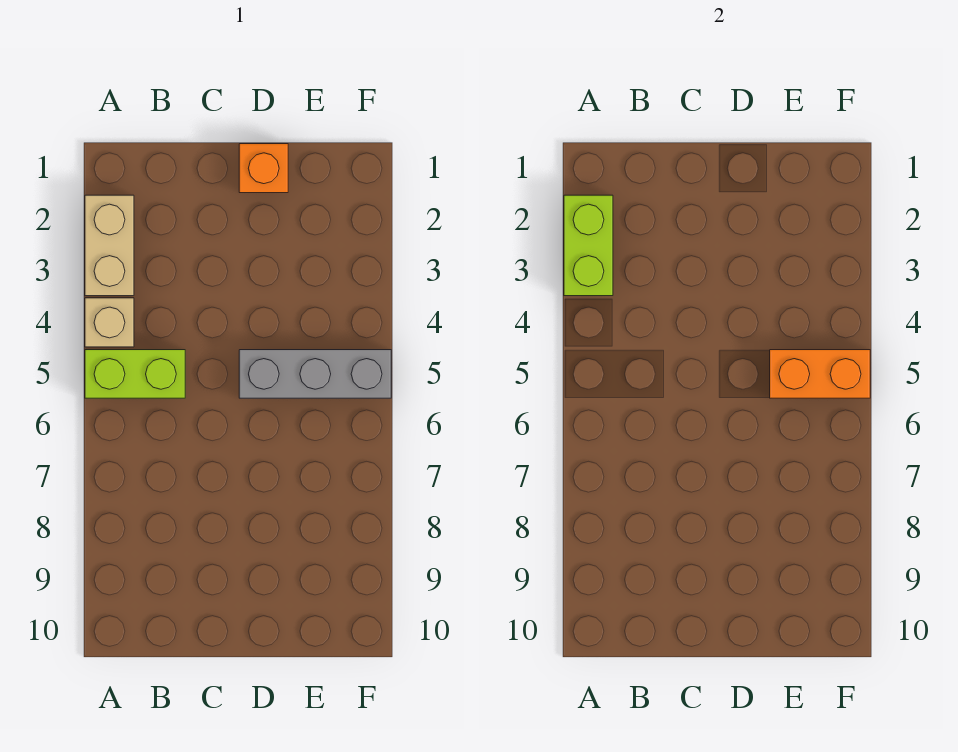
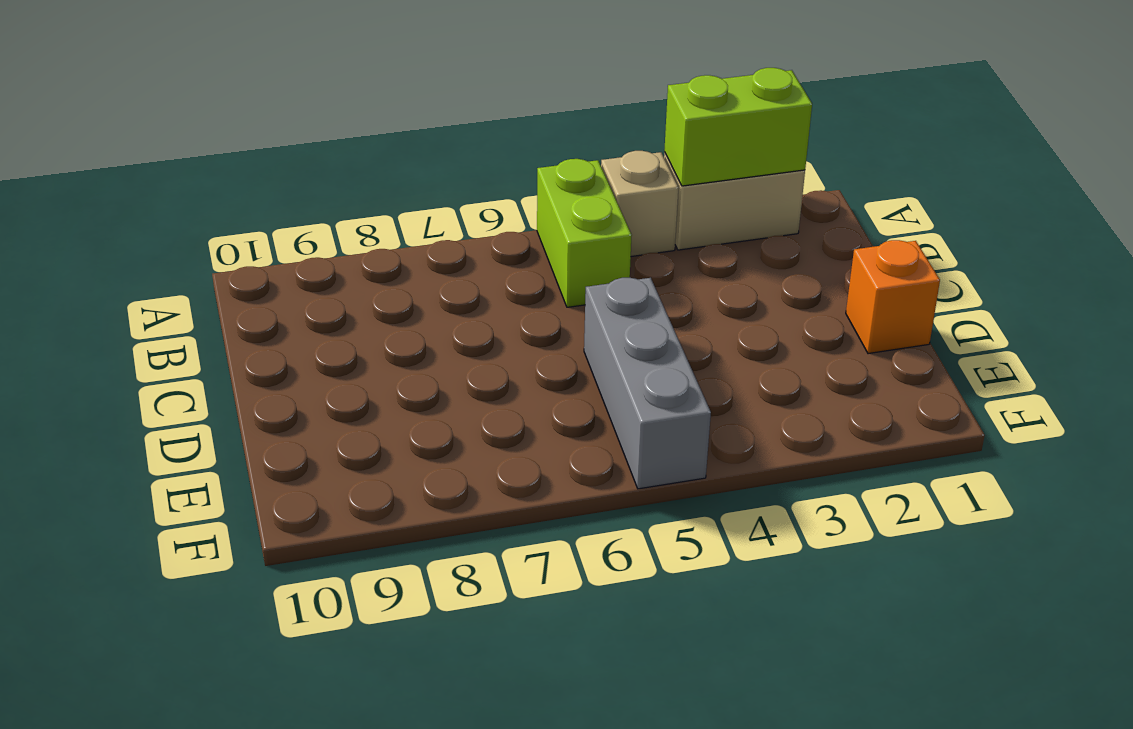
orange 1x2 brick [770,350,870,398] -> none

